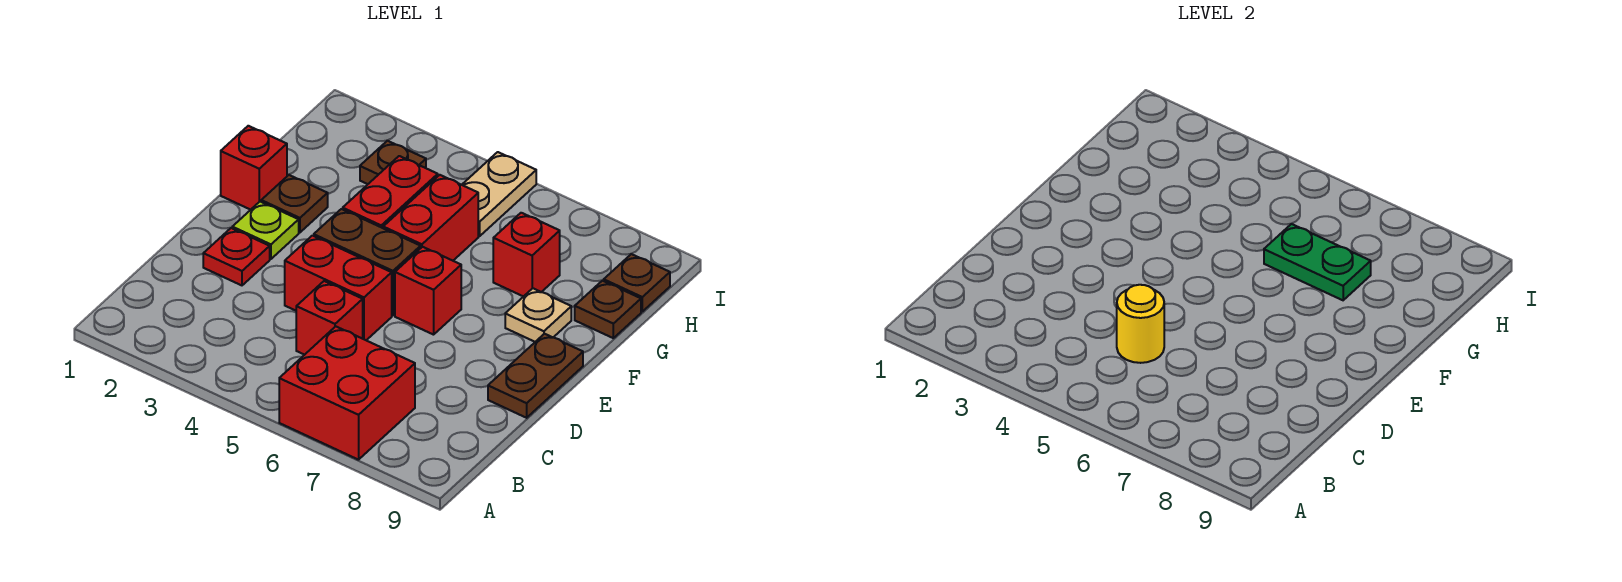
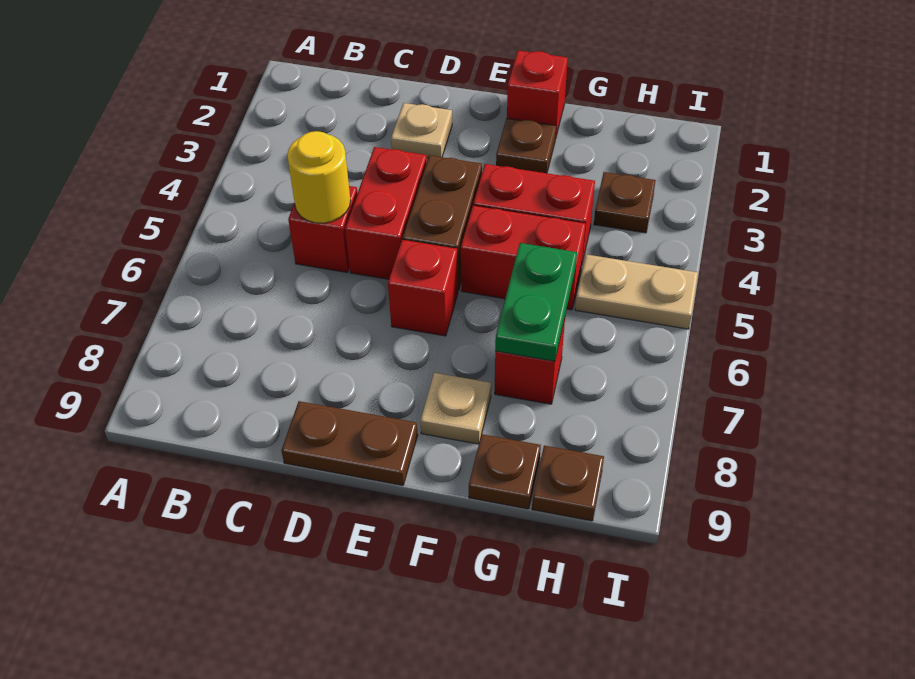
red 2x2 brick [279,326,415,460] -> none
red 1x1 plate [203,228,270,285] -> tan 1x1 plate [391,103,452,158]
lime 1x1 plate [232,202,299,259] -> none

